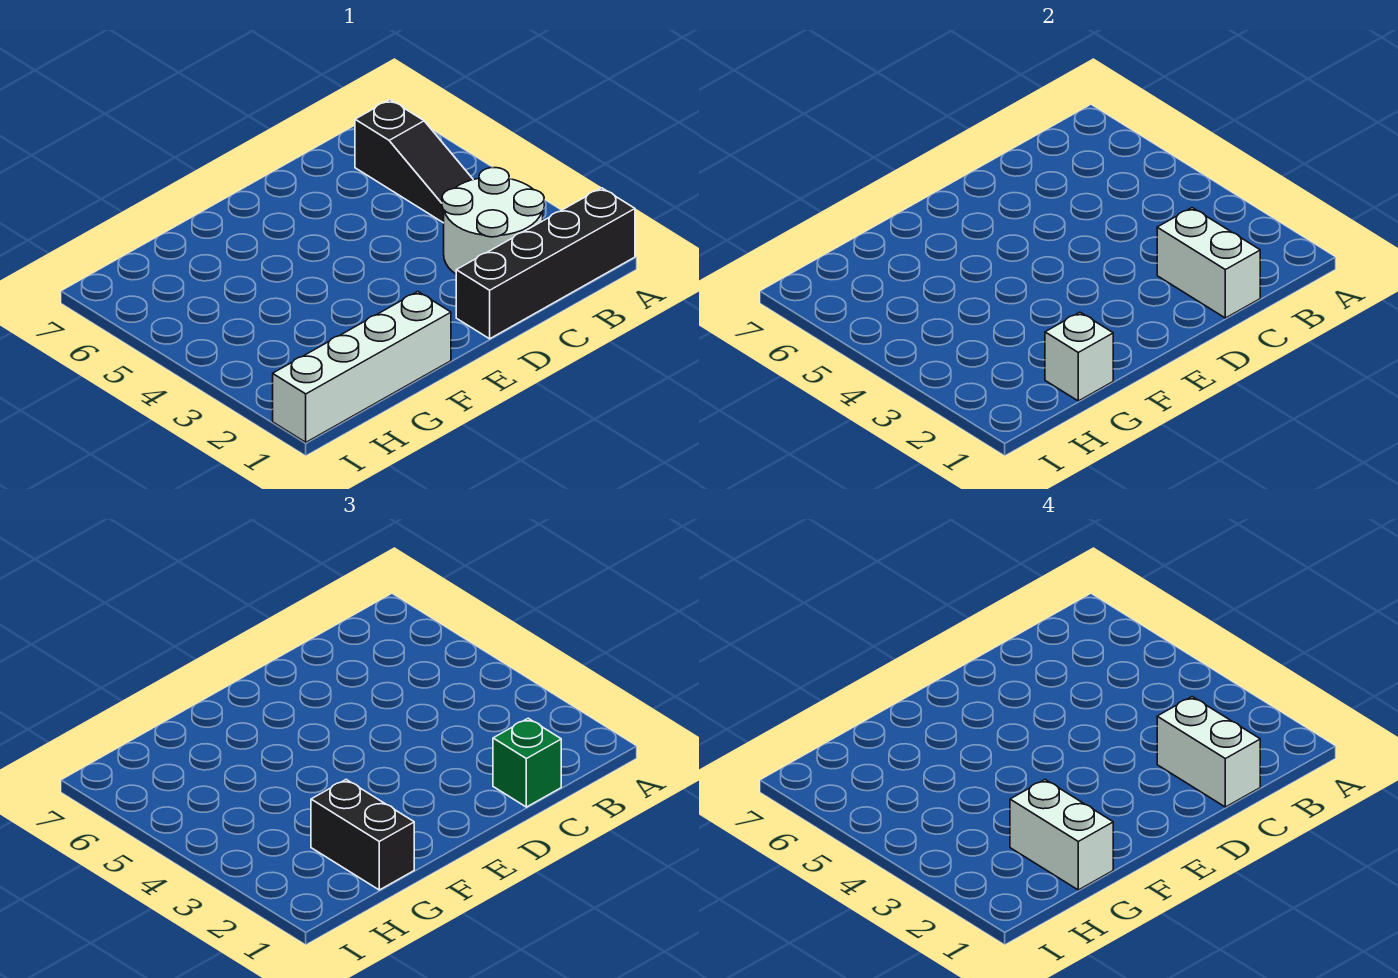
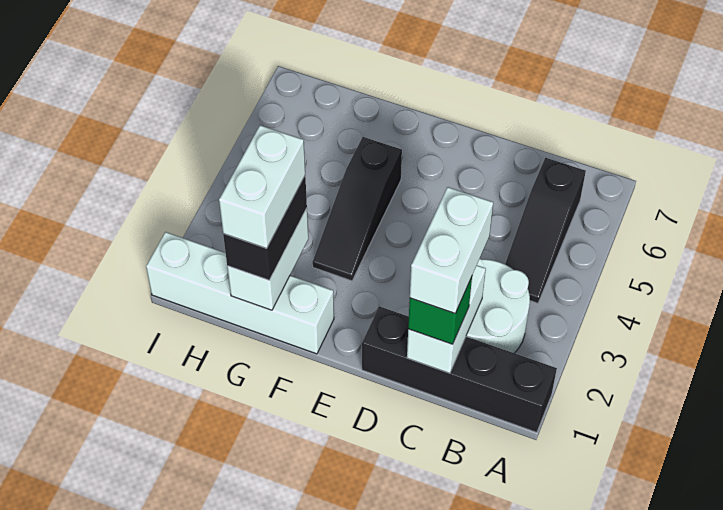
none -> black 1x3 slope [312,137,402,281]
white 1x1 brick [1045,312,1113,401] -> white 1x2 brick [227,208,308,310]

